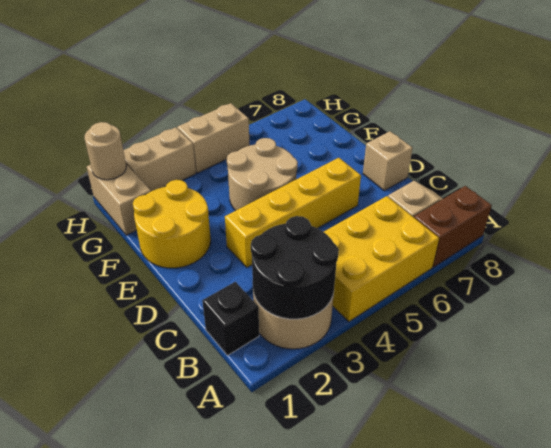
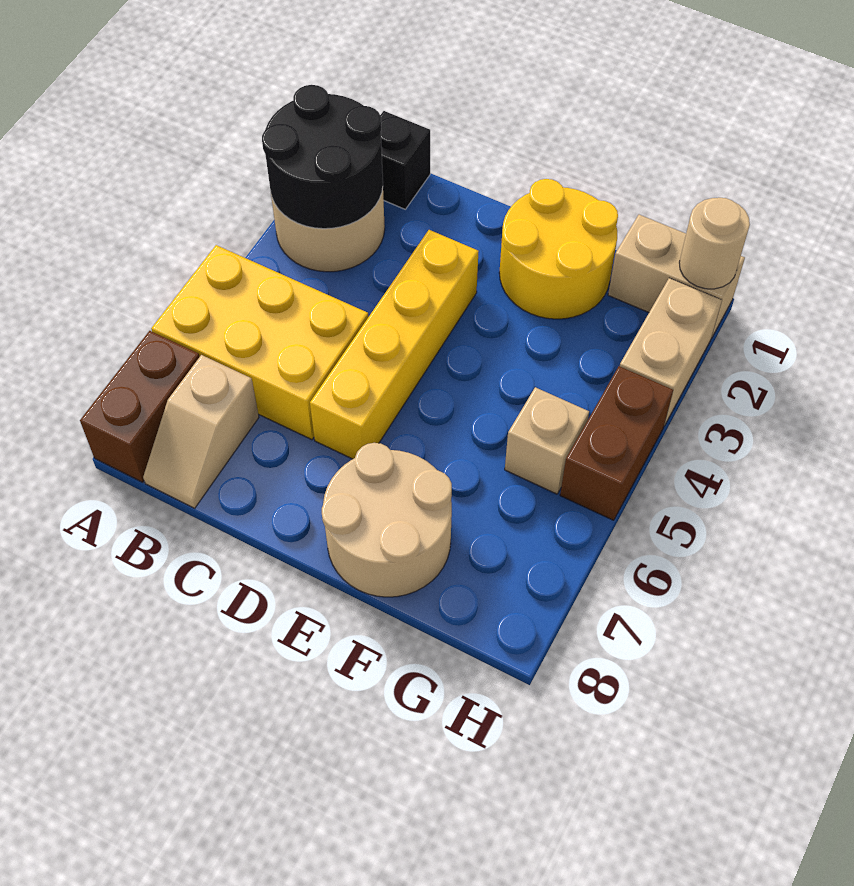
yellow 2x3 brick [324,196,439,322] -> yellow 2x3 brick turned to [151,245,368,440]
tan 1x1 brick [363,131,413,191] -> tan 1x1 brick moved to [505,387,589,494]
tan 2x2 round brick [227,138,298,211] -> tan 2x2 round brick moved to [322,443,452,597]
tan 1x2 brick [177,103,250,173] -> brown 1x2 brick [560,366,673,520]

